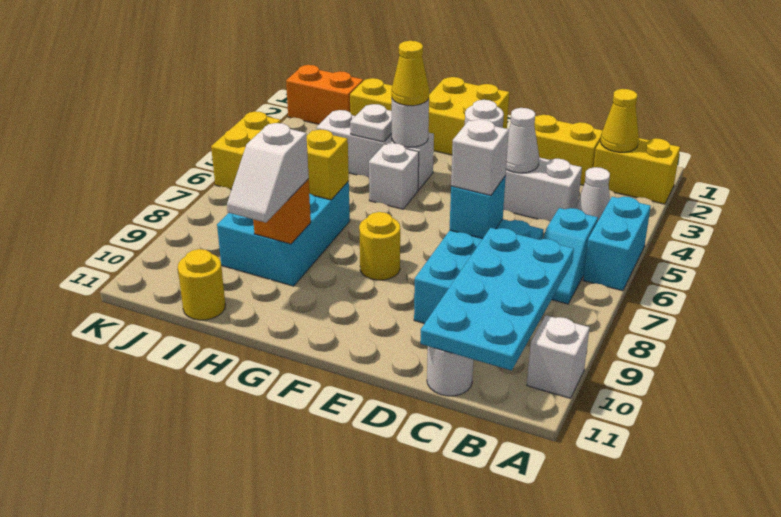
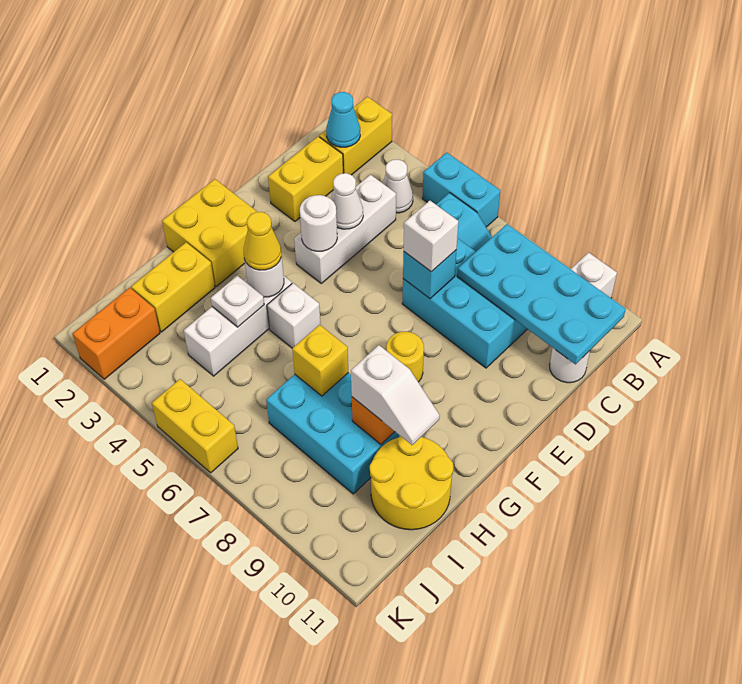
yellow 1x1 cone [601,89,639,152] -> cyan 1x1 cone [326,92,360,147]
yellow 1x1 round brick [178,249,225,320] -> yellow 2x2 round brick [370,436,453,530]

